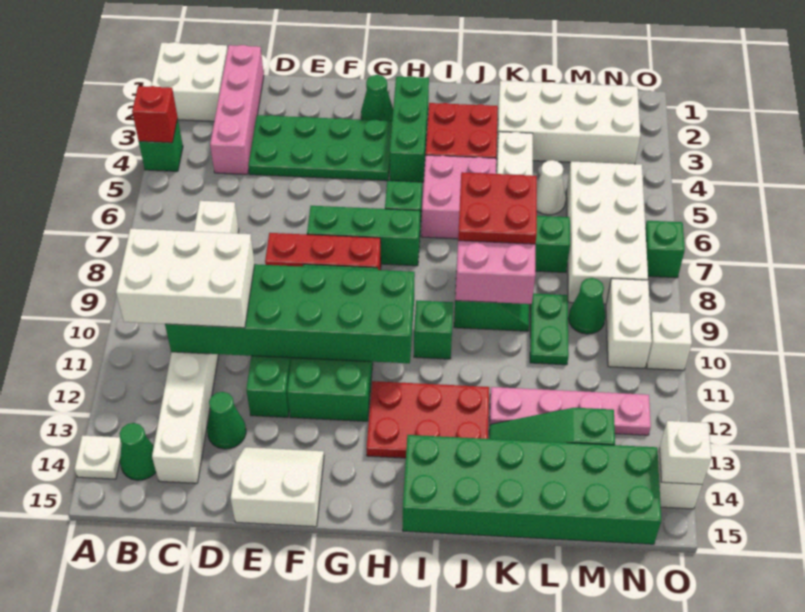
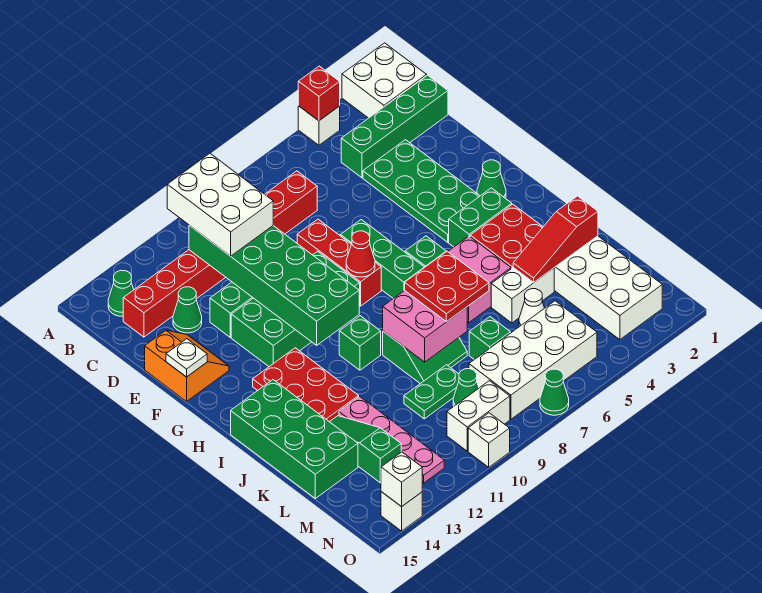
green 1x1 brick [139,119,183,171] -> white 1x1 brick [298,106,340,145]
white 1x1 plate [75,435,122,479] -> white 1x1 plate moved to [166,339,207,377]
pink 1x4 brick [210,45,264,174] -> green 1x4 brick [341,75,448,178]
white 1x8 brick [152,201,239,483] -> red 1x8 brick [123,171,317,337]
white 2x2 slope [231,447,324,527] -> orange 2x2 slope [145,330,229,401]
none -> red 1x1 cone [346,231,375,277]
green 1x3 brick [390,76,429,182] -> green 1x2 brick [449,188,512,247]
green 2x6 brick [403,435,661,544] -> green 2x4 brick [231,380,358,498]
none -> red 1x3 slope [513,196,598,283]
green 1x1 brick [645,221,685,278] -> green 1x1 cone [540,369,569,415]

